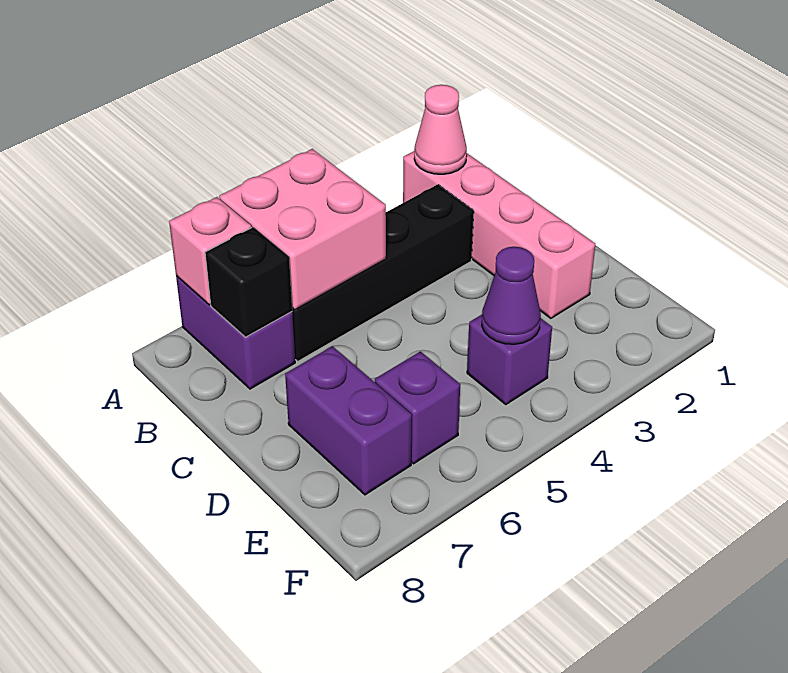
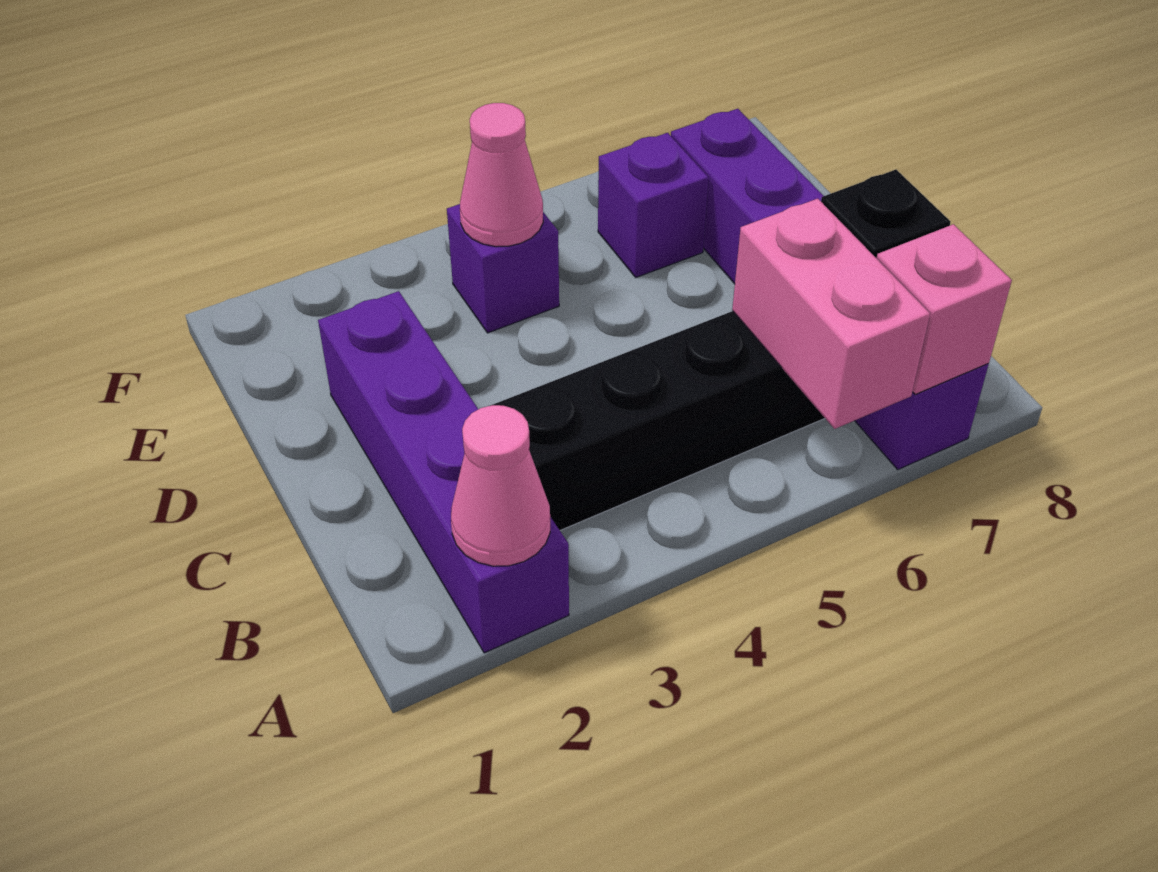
pink 1x4 brick [403,151,595,318] -> purple 1x4 brick [318,291,569,653]
pink 2x2 brick [219,149,386,310] -> pink 1x2 brick [732,199,930,429]
purple 1x1 cone [482,247,541,344] -> pink 1x1 cone [460,103,543,247]

